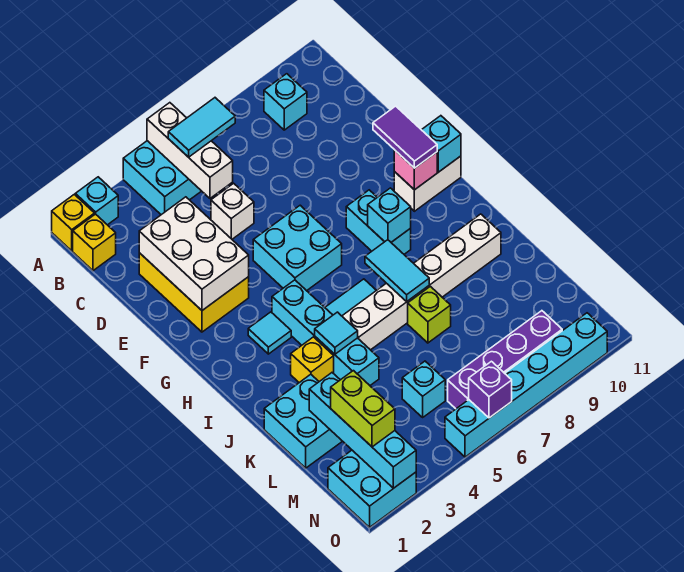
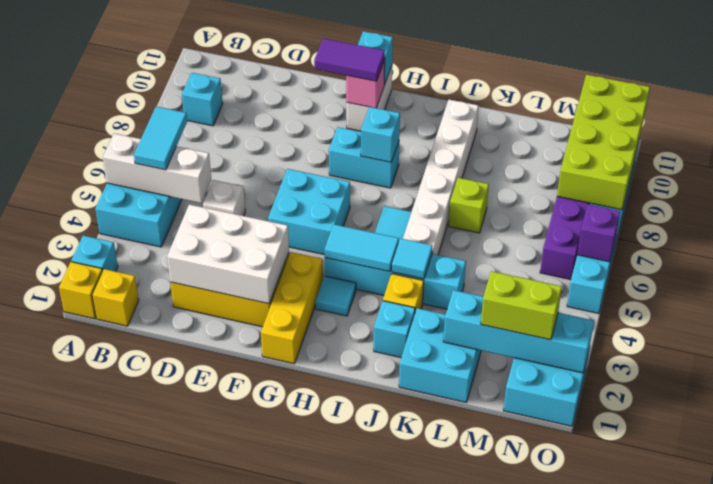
none -> yellow 1x3 brick [261,252,323,364]
cyan 1x2 tile [365,240,429,301] -> cyan 1x2 tile moved to [324,224,399,272]
cyan 1x1 brick [402,361,445,417] -> cyan 1x1 brick moved to [374,301,415,357]
none -> lime 2x4 brick [557,75,650,210]

